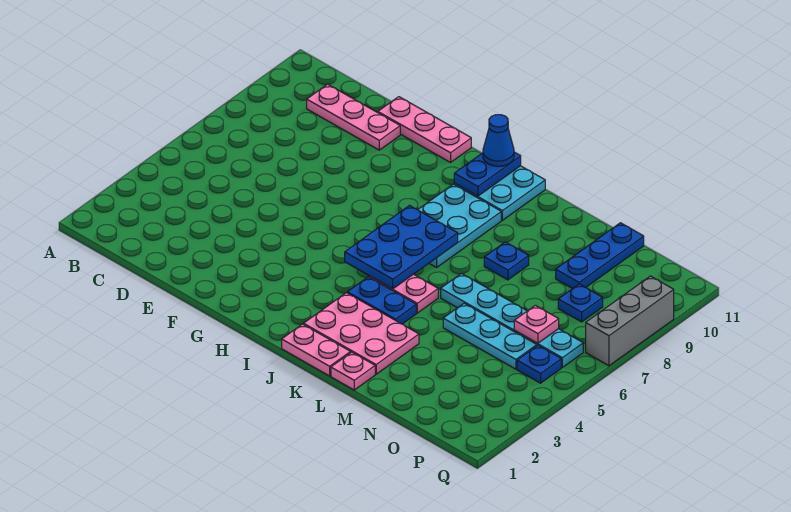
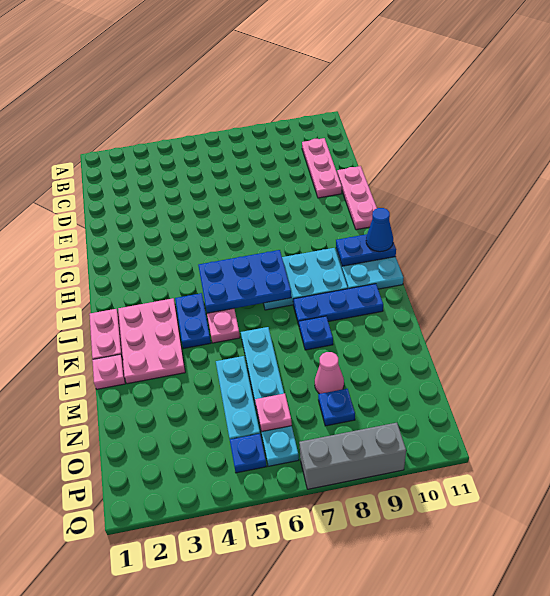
none -> pink 1x1 cone [315,352,344,394]
blue 1x3 plate [556,223,644,289] -> blue 1x3 plate moved to [293,284,383,325]

